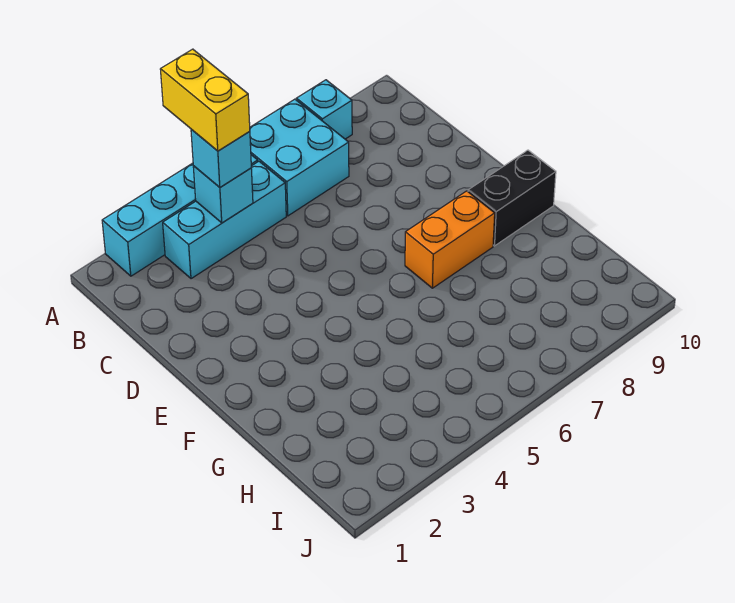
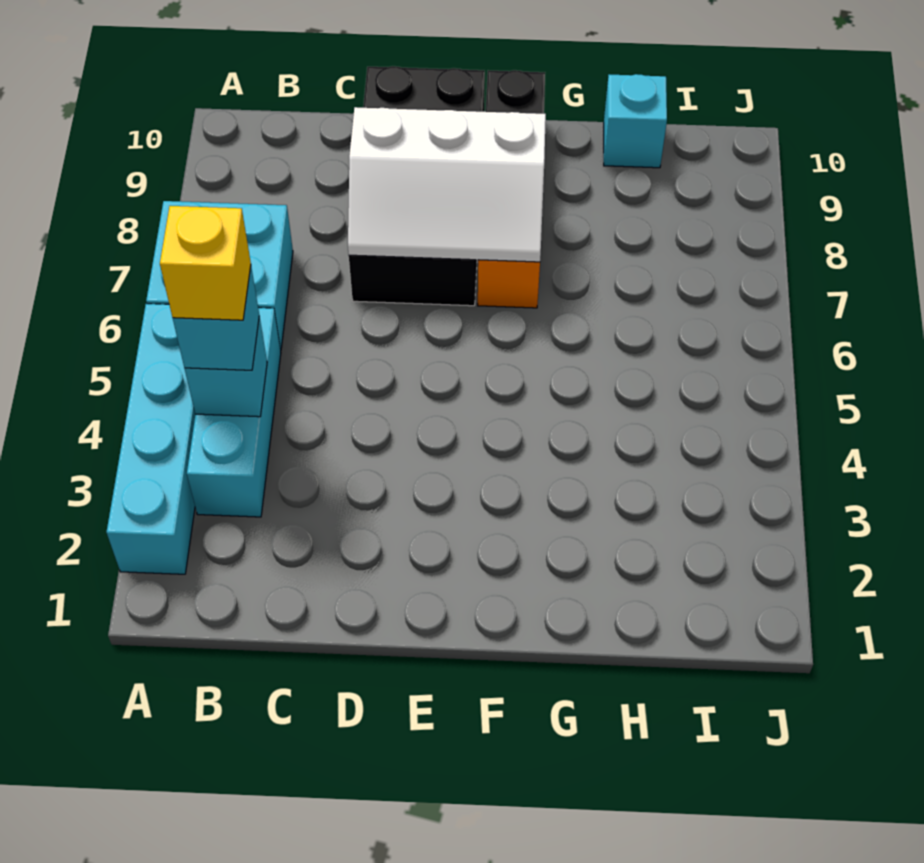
yellow 1x2 brick [160,49,250,151] -> yellow 1x1 brick [160,206,251,320]
cyan 1x1 brick [296,80,352,139] -> cyan 1x1 brick moved to [604,74,667,168]
none -> black 2x4 brick [349,66,485,306]
none -> white 2x3 slope [348,107,546,262]

